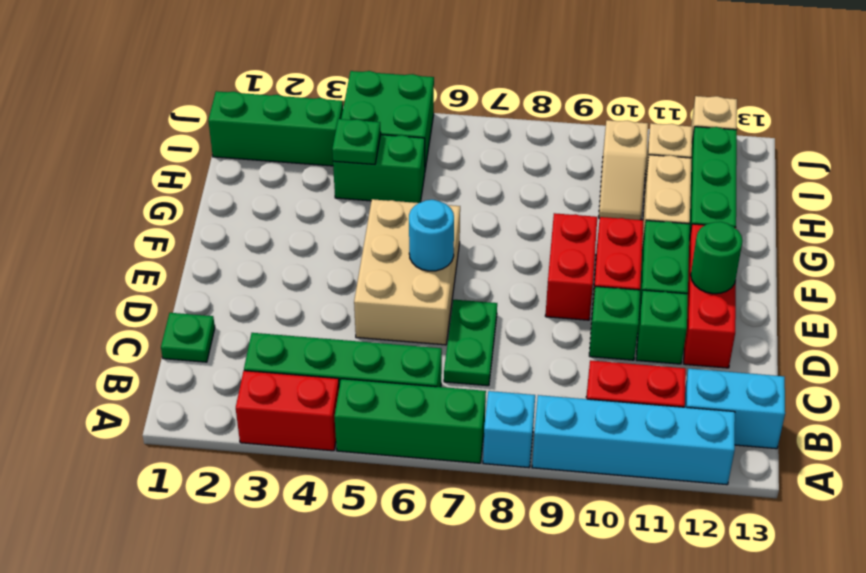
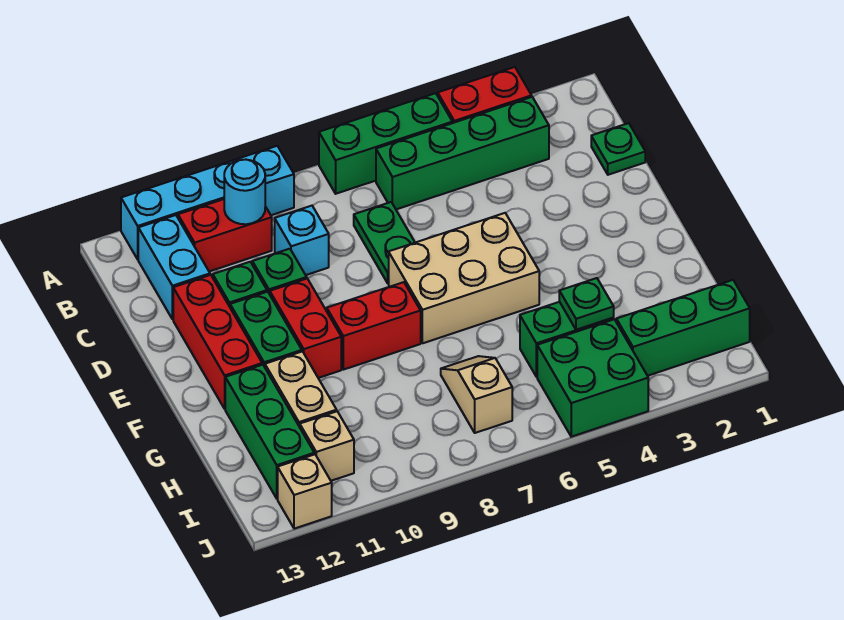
cyan 1x1 brick [483,391,535,468] -> cyan 1x1 brick moved to [275,206,329,275]
cyan 1x2 brick [685,369,785,449] -> cyan 1x2 brick turned to [138,215,210,319]
tan 2x3 brick [354,199,460,345] -> tan 2x3 brick turned to [389,213,539,343]
cyan 1x1 round brick [409,200,454,271] -> cyan 1x1 round brick moved to [224,160,265,224]
red 1x2 brick [545,213,597,320] -> red 1x2 brick turned to [327,282,421,370]
green 1x1 round brick [691,222,742,294] -> none
tan 1x2 slope [599,120,648,220] -> tan 1x2 slope moved to [441,356,512,433]

